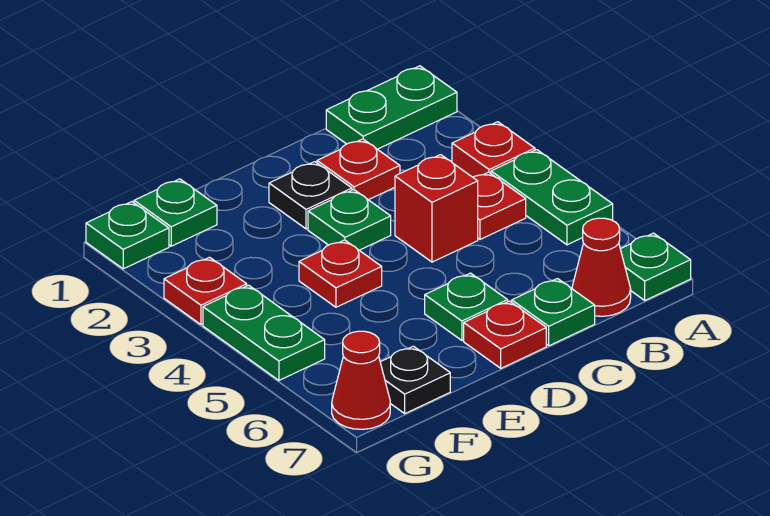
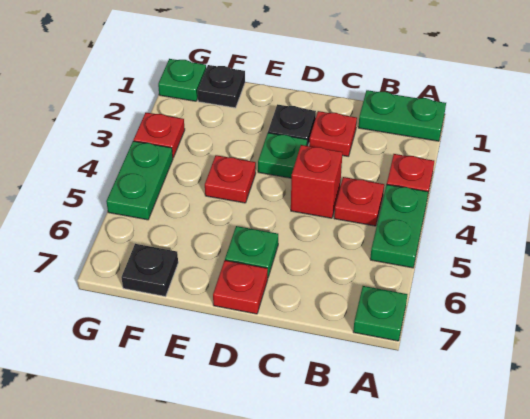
red 1x1 cone [572,218,631,316] -> none
green 1x1 plate [512,279,595,346] -> none
green 1x1 plate [134,179,217,246] -> black 1x1 plate [198,65,245,108]
red 1x1 cone [332,331,390,429] -> none

